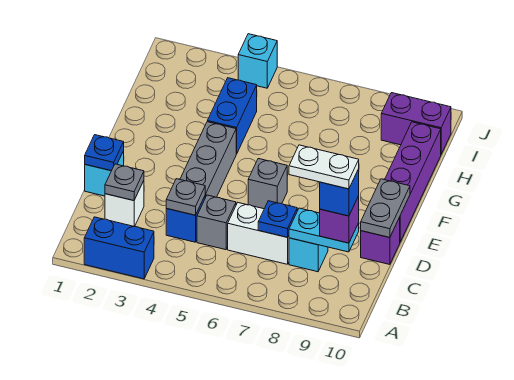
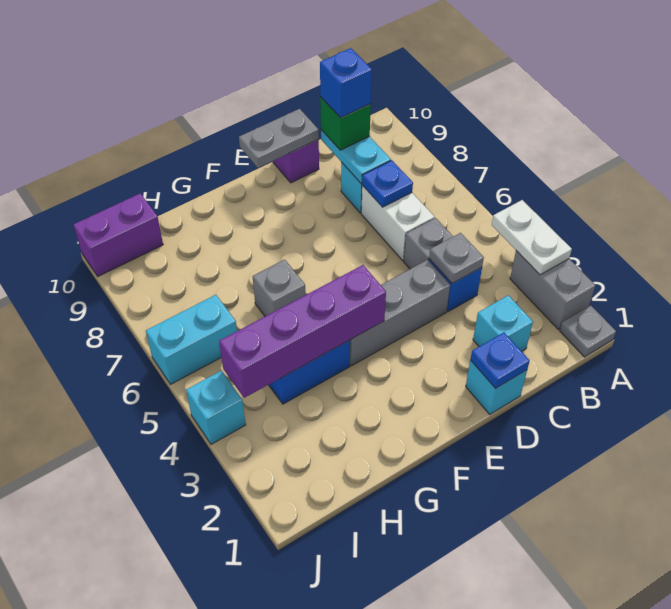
blue 1x2 brick [84,217,154,279] -> grey 1x2 brick [510,251,595,330]
white 1x1 brick [105,181,144,227] -> cyan 1x1 brick [473,295,533,351]
grey 1x1 plate [105,164,144,201] -> grey 1x1 plate moved to [560,306,616,357]
white 1x2 plate [289,145,359,189] -> white 1x2 plate moved to [492,200,572,275]
purple 1x1 brick [320,196,359,243] -> green 1x1 brick [320,97,371,150]
grey 1x1 brick [248,159,287,209] -> grey 1x1 brick moved to [253,260,305,316]
purple 1x4 brick [385,122,441,242] -> purple 1x4 brick moved to [219,265,386,398]
none -> cyan 1x2 brick [146,295,237,384]
purple 1x2 brick [381,93,451,154] -> purple 1x2 brick turned to [74,193,163,276]

